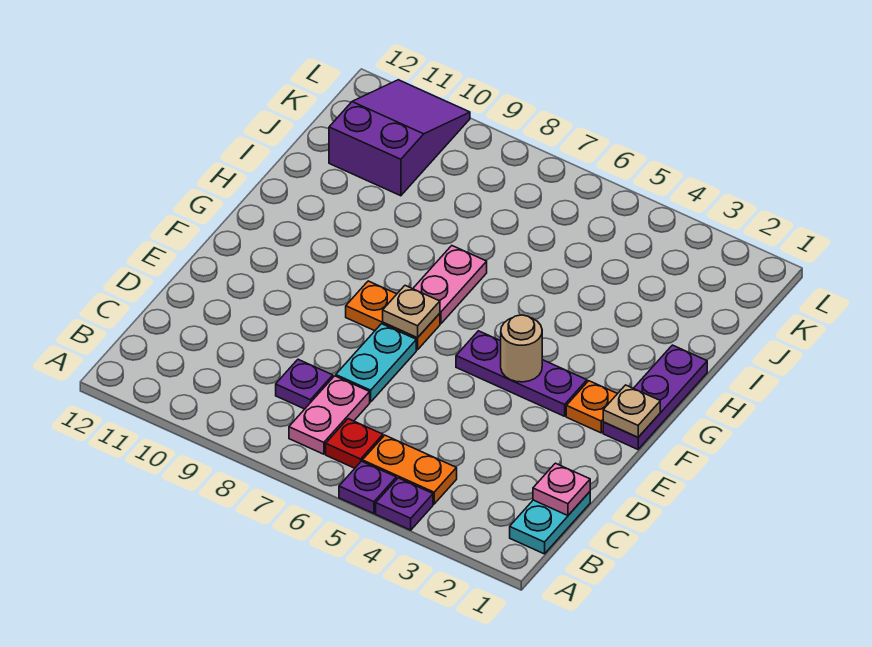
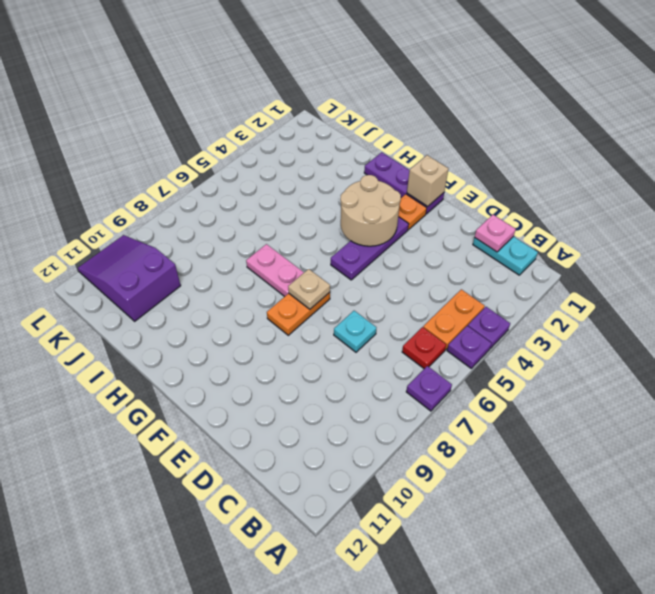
pink 1x2 plate [289,376,370,454] -> none
purple 1x1 plate [276,359,333,409] -> purple 1x1 plate moved to [406,366,452,411]
cyan 1x2 plate [336,324,416,402] -> cyan 1x1 plate [334,311,376,352]
tan 1x1 plate [603,385,660,437] -> tan 1x1 brick [407,155,448,207]
tan 1x1 round brick [501,315,542,382] -> tan 2x2 round brick [340,175,401,246]

